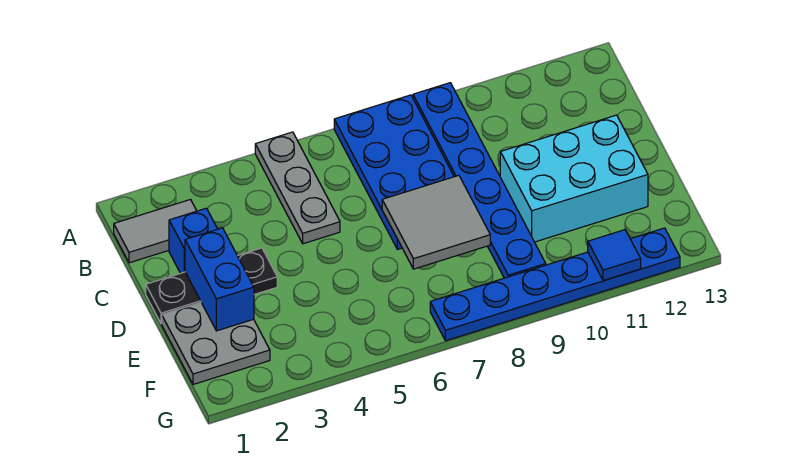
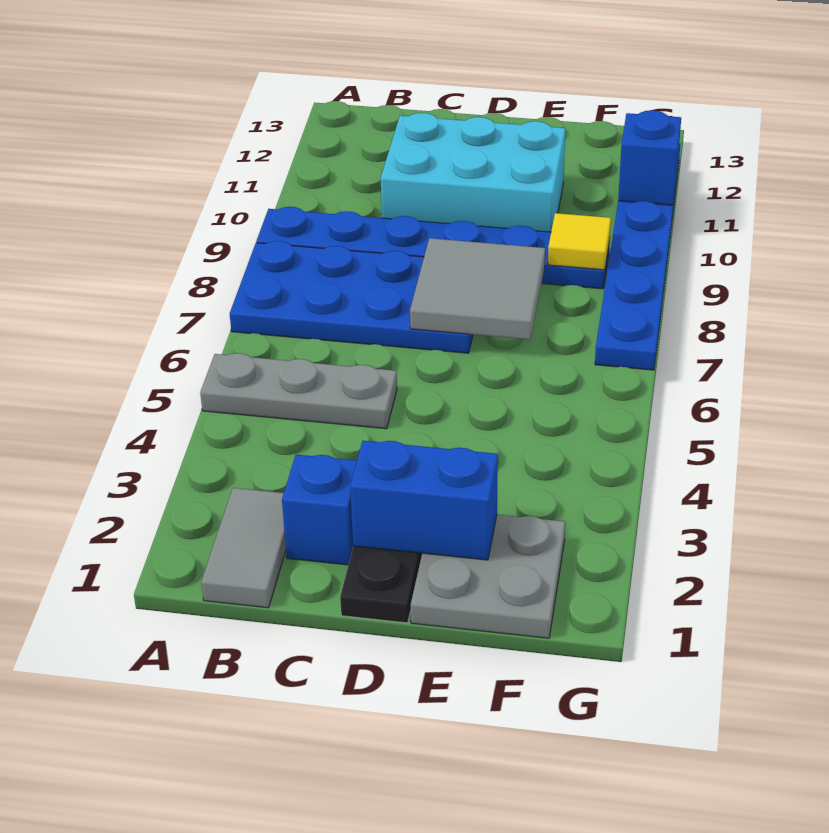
cyan 2x3 brick [500,115,648,242] -> cyan 2x3 brick turned to [381,113,565,232]
none -> yellow 1x1 tile [548,213,611,270]
blue 1x1 tile [588,230,641,281] -> blue 1x1 brick [618,110,681,205]

